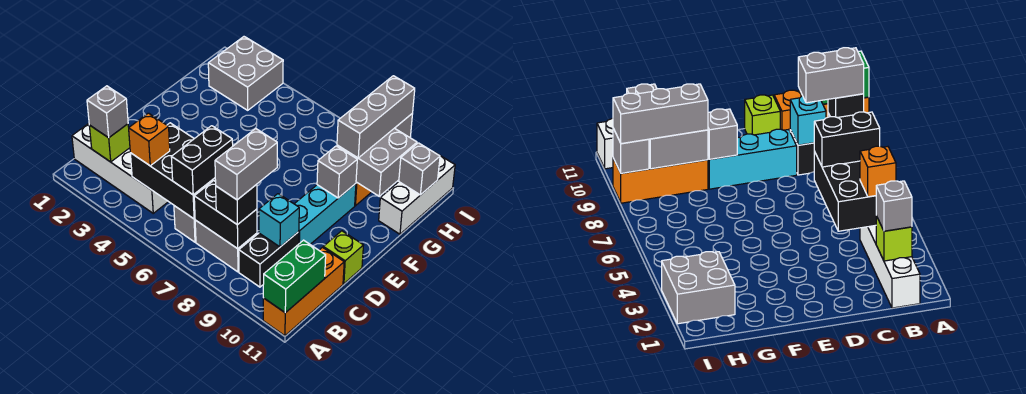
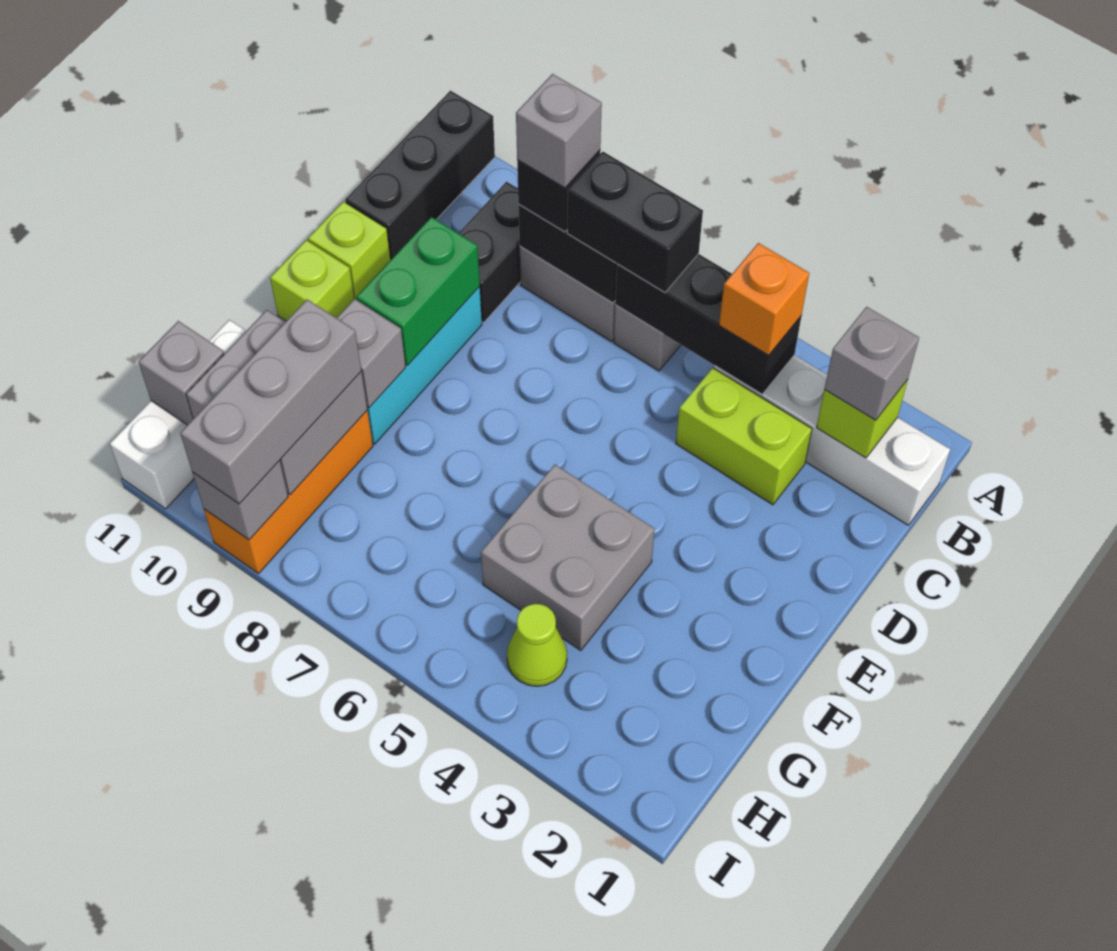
orange 1x3 brick [263,248,344,336] -> black 1x3 brick [345,91,495,260]
green 1x2 brick [263,240,326,313] -> green 1x2 brick moved to [357,217,480,365]
black 2x3 brick [130,123,216,219] -> black 1x3 brick [615,254,801,394]
black 1x2 brick [171,126,233,195] -> black 1x2 brick turned to [567,152,703,292]
grey 1x2 brick [215,129,277,200] -> grey 1x1 brick [516,74,602,188]
none -> lime 1x2 brick [676,368,812,505]
cyan 1x1 brick [259,194,299,247] -> none
none -> lime 1x1 brick [270,240,354,321]
grey 2x2 brick [208,37,283,110] -> grey 2x2 brick moved to [481,465,654,650]
none -> lime 1x1 cone [507,604,567,686]

